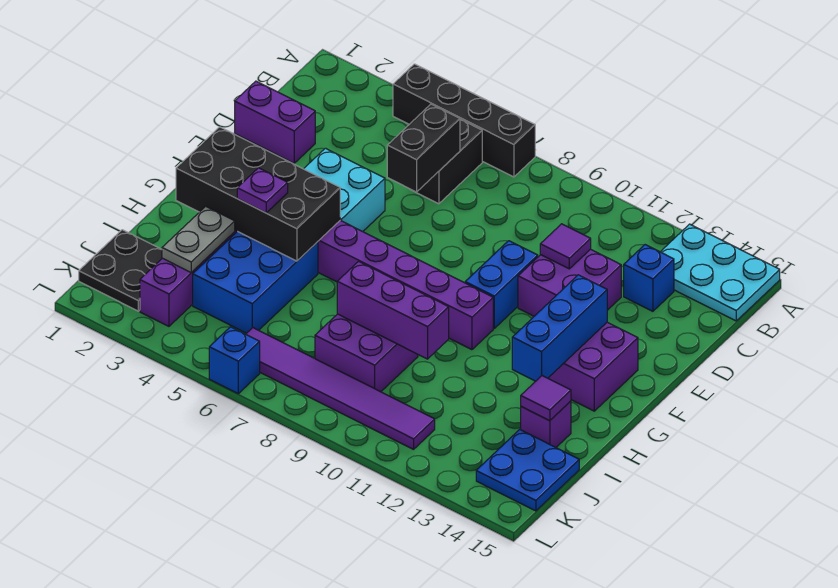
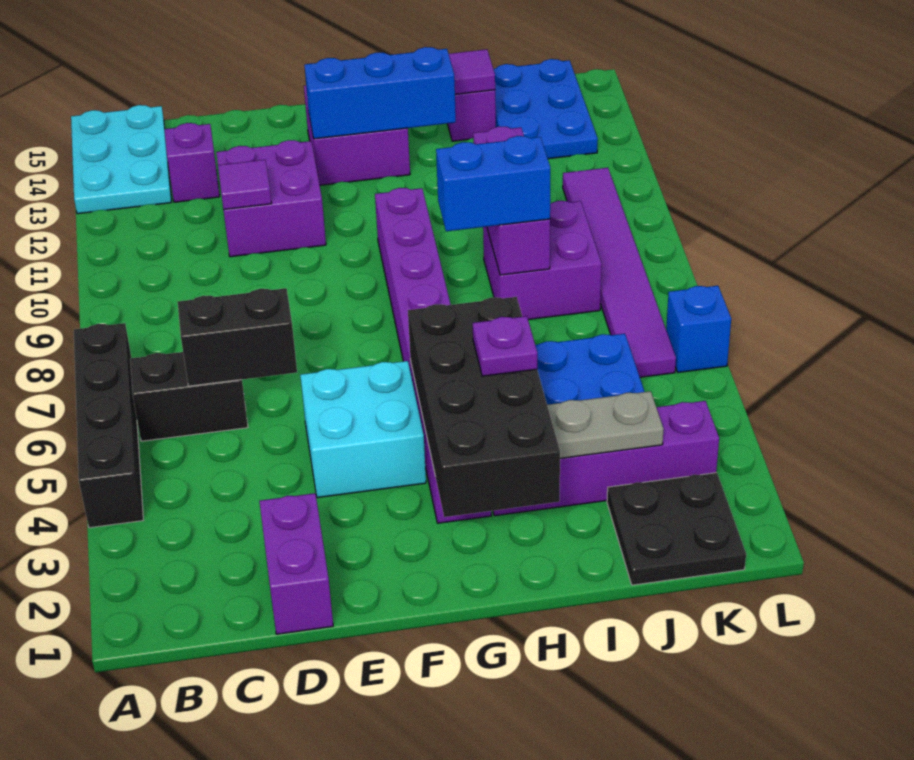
blue 1x1 brick [624,245,674,311] -> purple 1x1 brick [164,123,220,202]
blue 1x2 brick [465,241,538,328] -> blue 1x2 brick moved to [436,136,550,231]
blue 2x2 plate [476,429,579,511] -> blue 2x3 plate [494,59,598,159]

